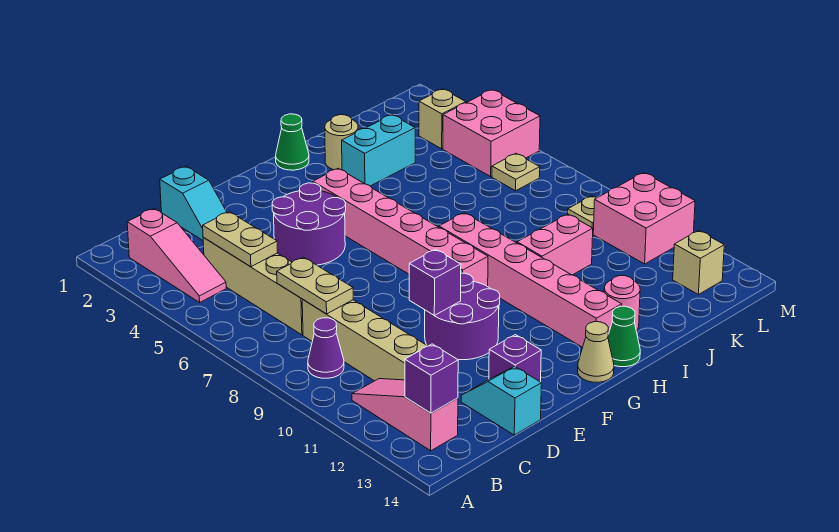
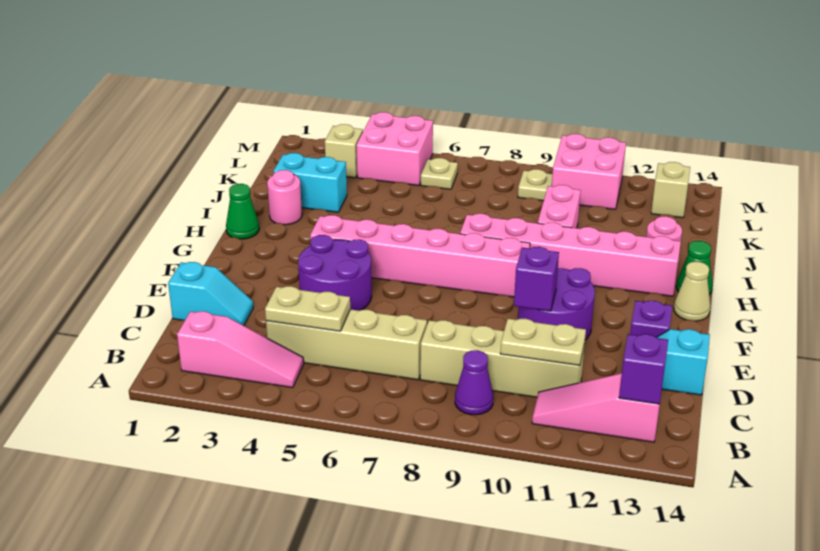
tan 1x2 plate [277,257,353,314] -> tan 1x2 plate moved to [500,319,586,365]
tan 1x1 round brick [325,115,358,170] -> pink 1x1 round brick [267,170,302,225]
cyan 1x2 brick [342,115,415,186] -> cyan 1x2 brick turned to [274,153,347,212]

